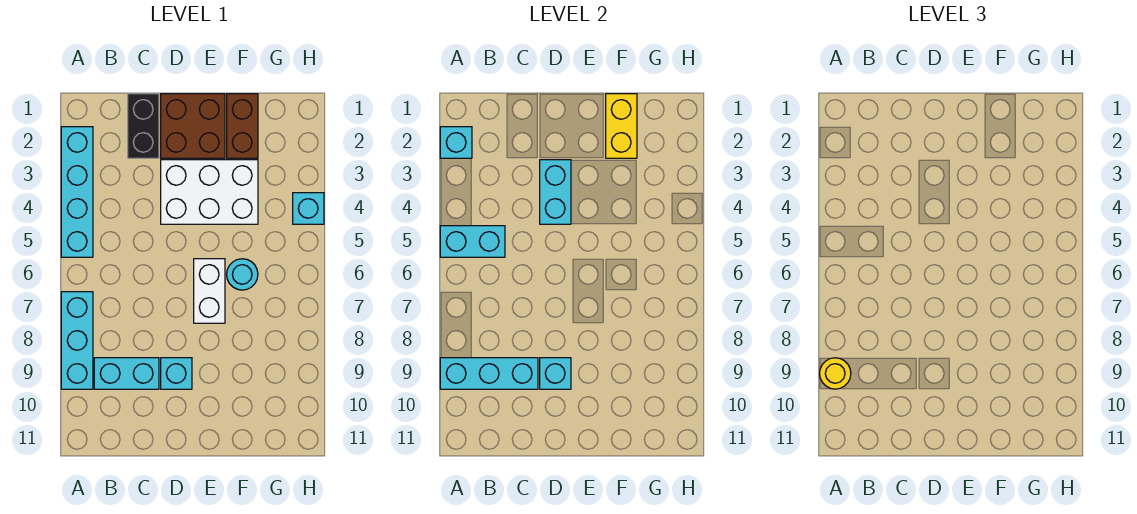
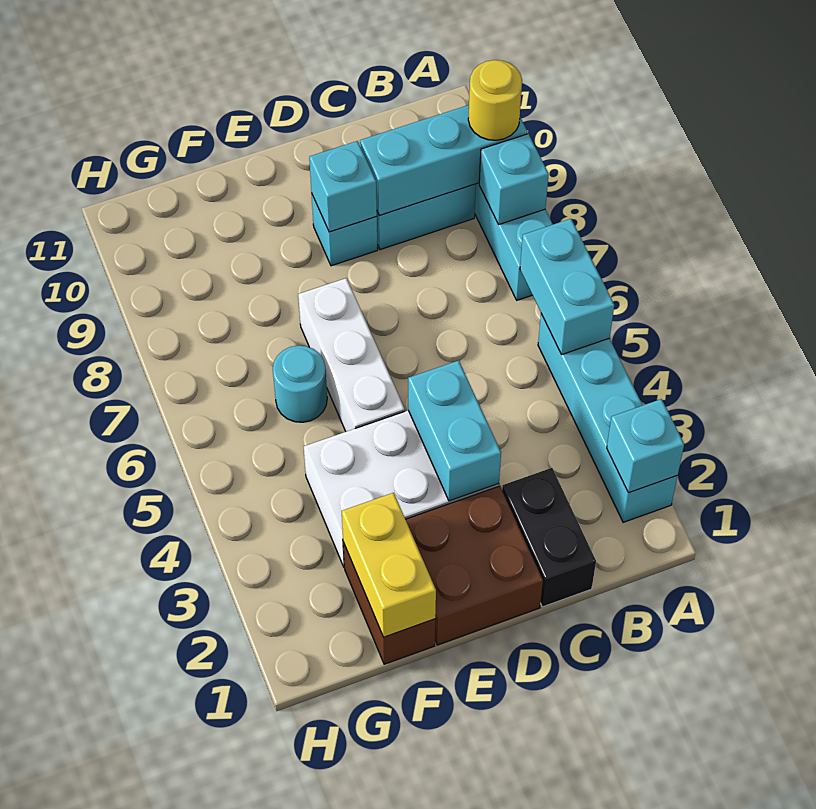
cyan 1x2 brick [440,226,505,257] -> cyan 1x2 brick turned to [520,219,614,354]
white 1x2 brick [194,259,225,323] -> white 1x3 brick [298,278,405,432]
cyan 1x1 brick [293,193,324,224] -> cyan 1x1 brick moved to [479,134,549,224]

